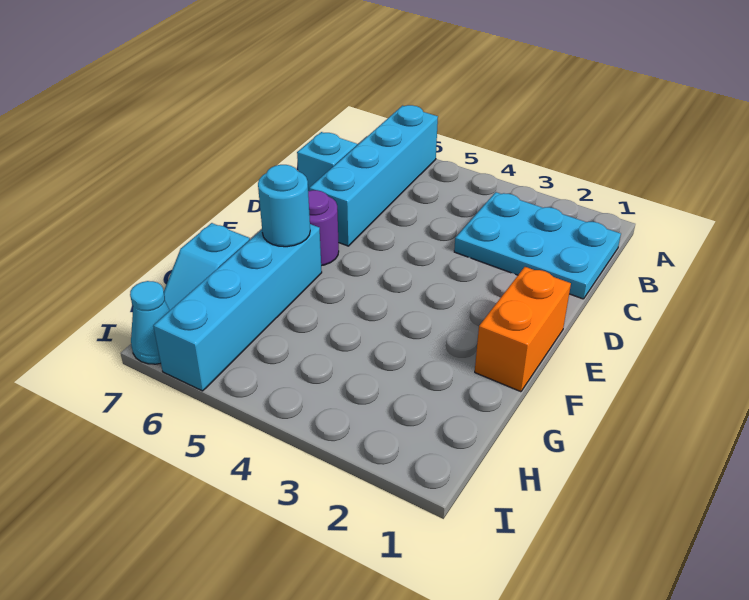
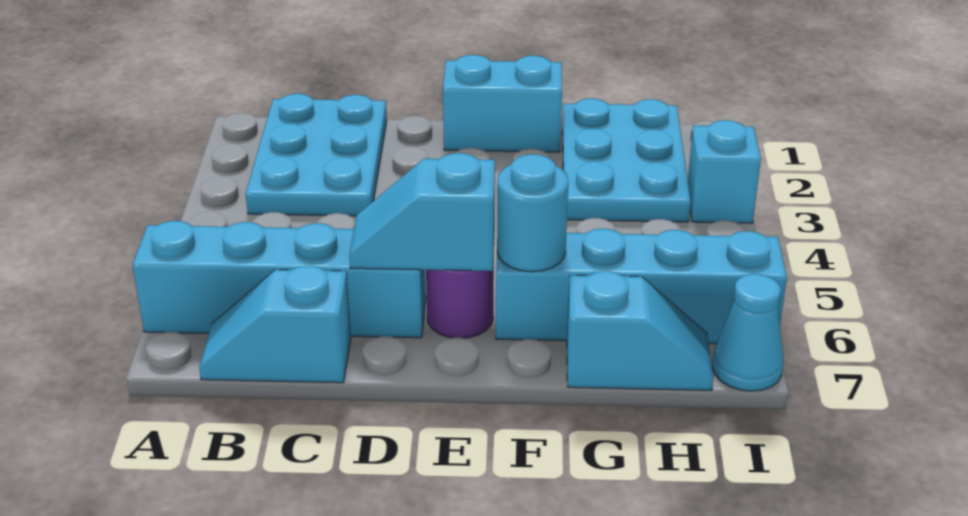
none -> cyan 1x2 slope [349,153,495,271]
orange 1x2 brick [475,267,571,392] -> cyan 1x2 brick [443,55,562,152]
none -> cyan 2x3 plate [562,98,691,222]
none -> cyan 1x1 brick [688,120,761,223]

